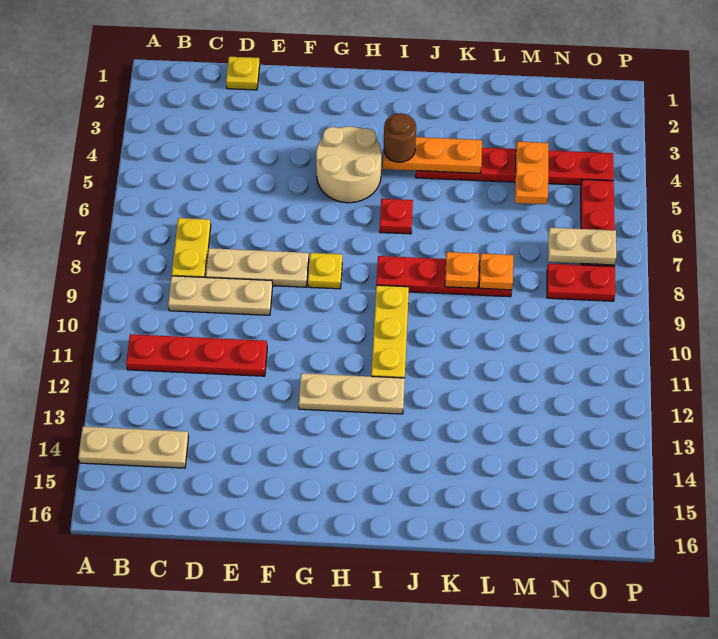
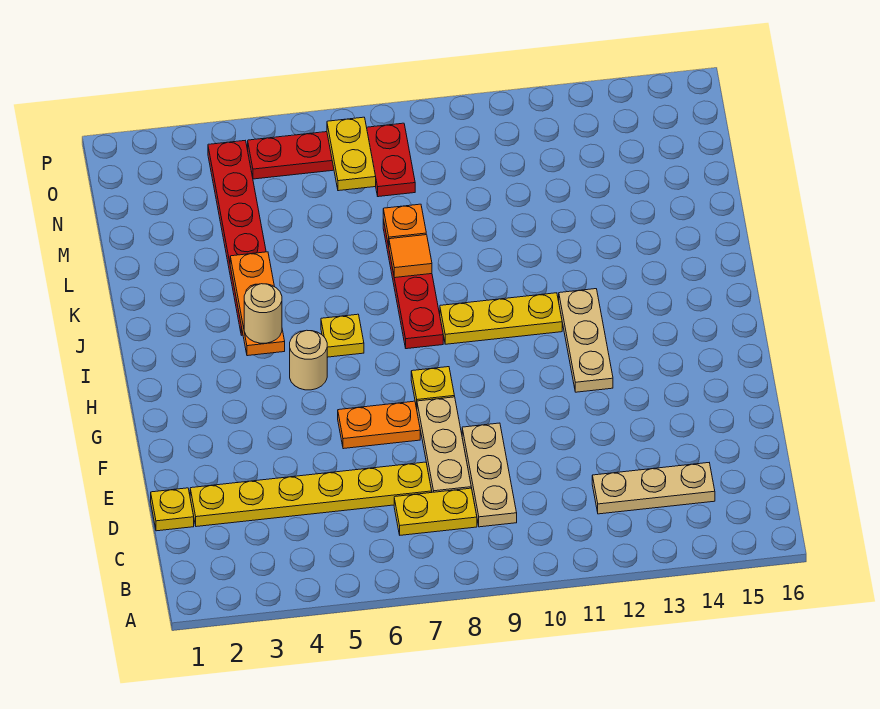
tan 1x3 plate [78,426,188,468] -> tan 1x3 plate turned to [592,463,715,514]
red 1x4 plate [126,334,267,376] -> none
none -> yellow 1x6 plate [190,462,432,527]
tan 2x2 round brick [316,127,381,203] -> tan 1x1 round brick [290,330,327,390]
brown 1x1 round brick [384,113,416,162] -> tan 1x1 round brick [244,284,282,343]
red 1x1 plate [380,199,413,234] -> yellow 1x1 plate [321,314,364,357]
orange 1x1 plate [445,252,479,288] -> orange 1x1 tile [389,235,432,278]
orange 1x2 plate [515,141,548,204] -> orange 1x2 plate moved to [338,401,420,449]
tan 1x2 plate [548,227,616,265] -> yellow 1x2 plate [327,117,376,191]

